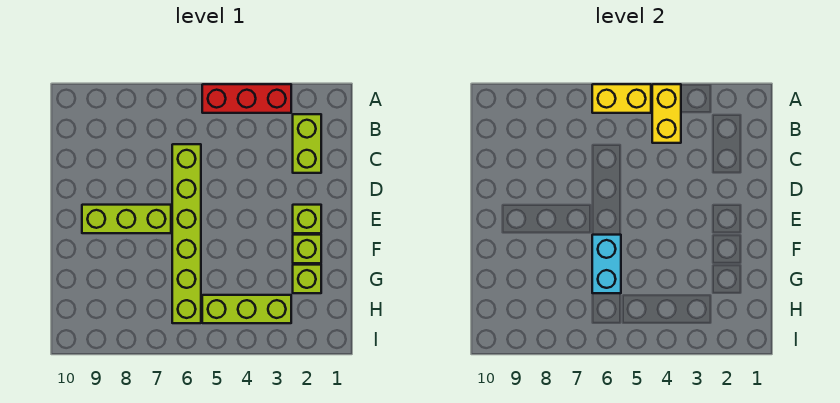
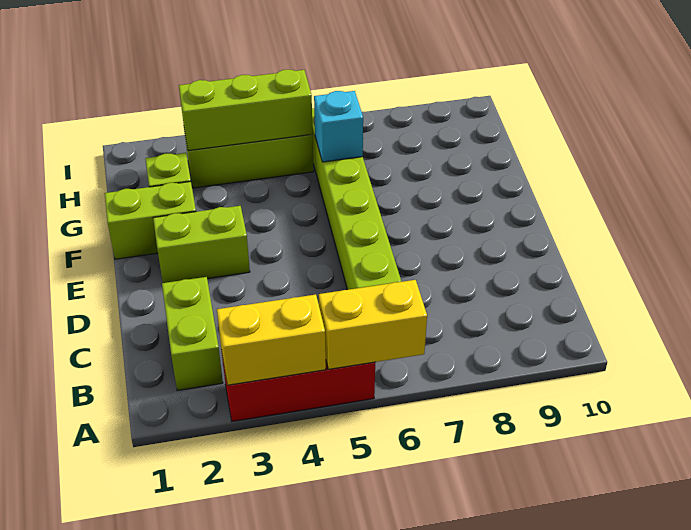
yellow 1x2 brick [652,84,681,143] -> yellow 1x2 brick turned to [217,294,326,385]
lime 1x1 brick [293,205,321,233] -> lime 1x2 brick [153,206,250,283]
lime 1x3 brick [82,205,171,233] -> lime 1x3 brick moved to [179,69,313,151]
lime 1x1 brick [293,235,321,263] -> lime 1x2 brick [105,182,196,259]
cyan 1x2 brick [592,235,621,293] -> cyan 1x1 brick [314,91,363,162]

